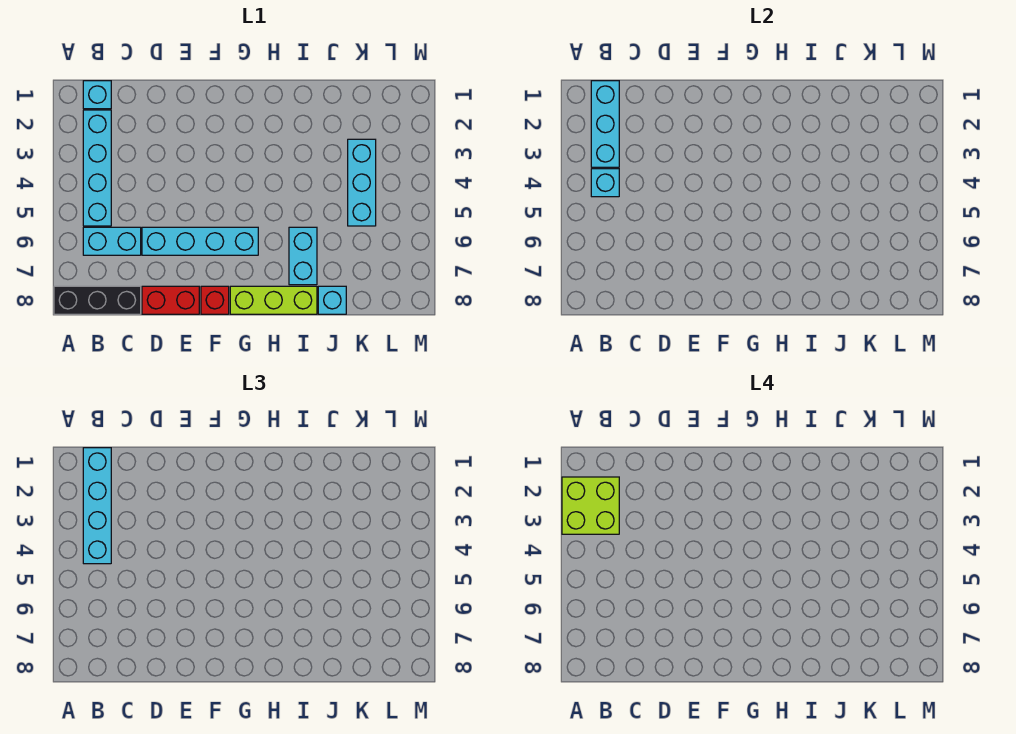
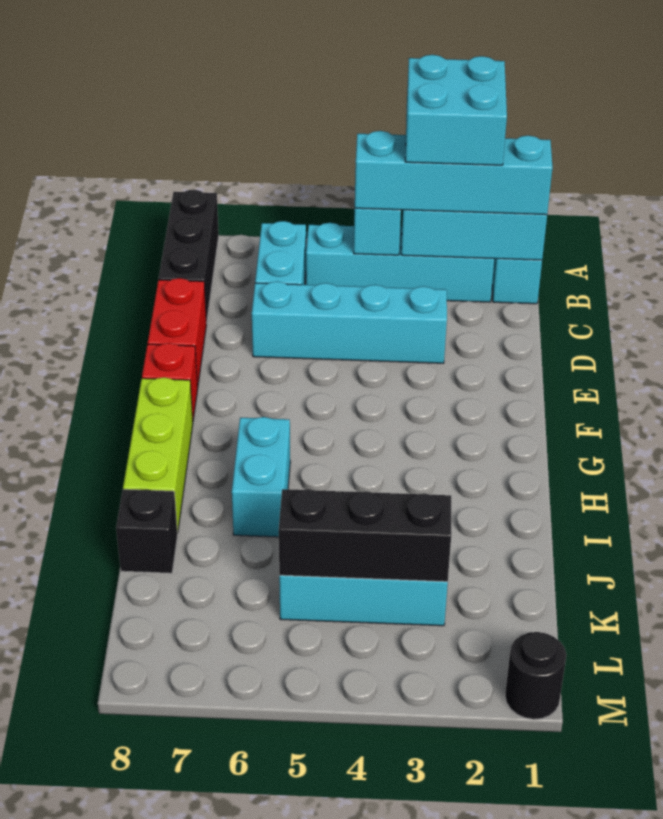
lime 2x2 brick [562,477,619,534] -> cyan 2x2 brick [405,55,507,165]
cyan 1x4 brick [142,227,258,255] -> cyan 1x4 brick turned to [252,281,447,363]
cyan 1x2 brick [289,227,317,285] -> cyan 1x2 brick turned to [232,417,290,537]
cyan 1x1 brick [318,286,346,314] -> black 1x1 brick [116,489,178,573]
none -> black 1x3 brick [279,489,451,582]
none -> black 1x1 round brick [505,632,566,719]

